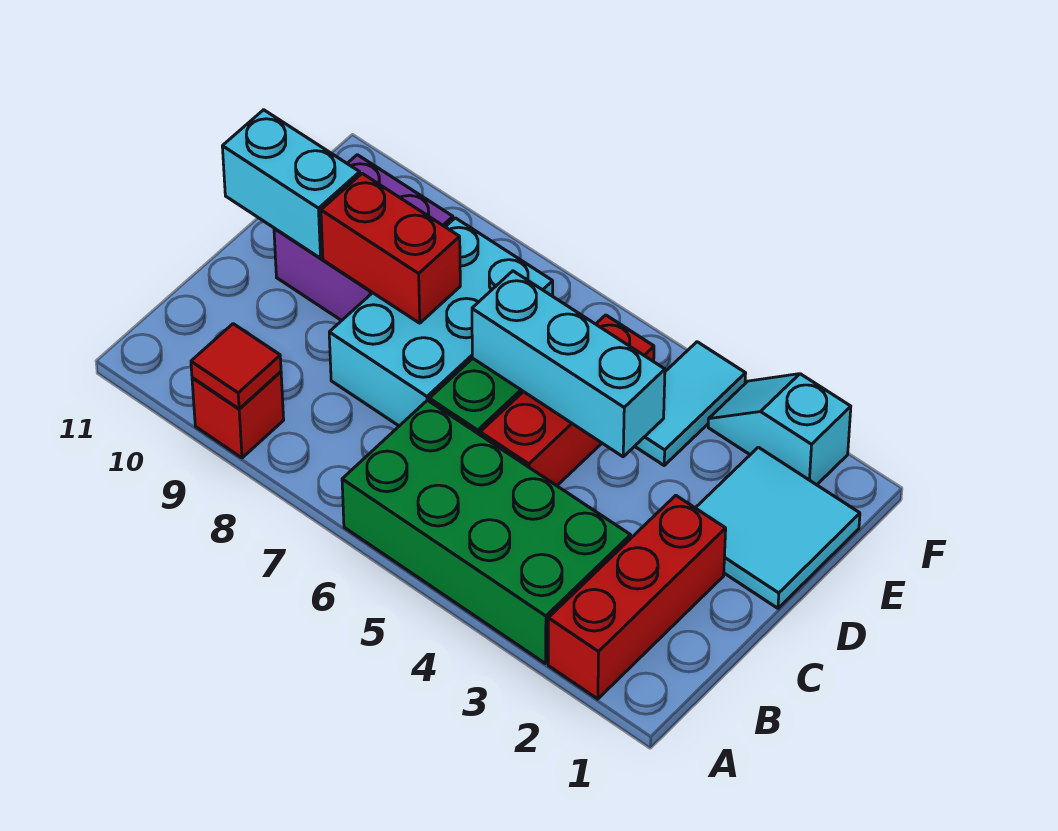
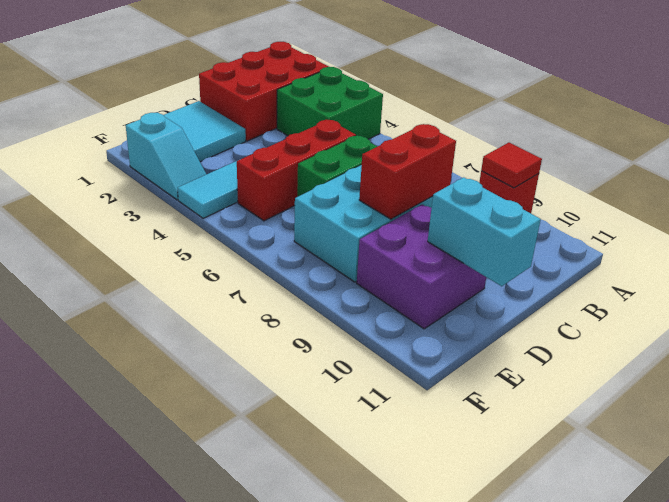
red 1x3 brick [548,495,726,699] -> red 2x3 brick [199,42,329,141]
green 2x4 brick [342,400,630,664] -> green 2x2 brick [277,67,383,139]
cyan 1x3 brick [472,271,665,457] -> none
red 1x2 brick [321,174,460,323] -> red 1x2 brick turned to [359,124,456,219]

